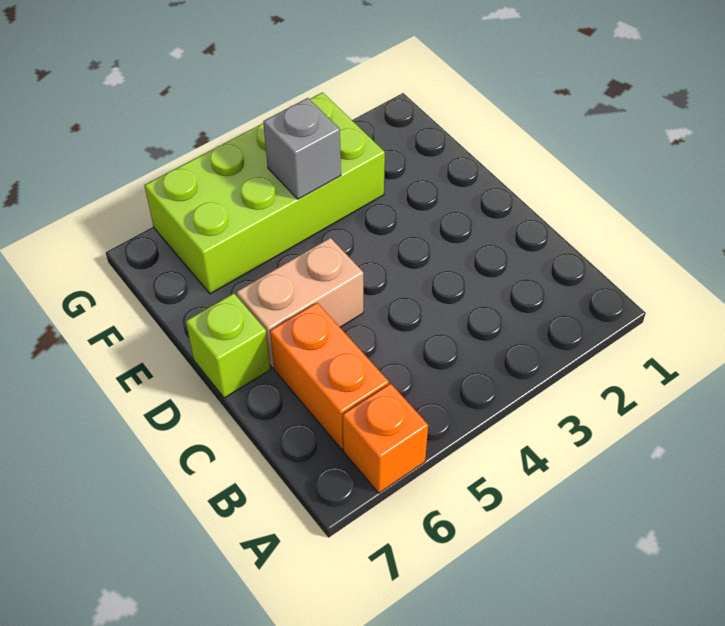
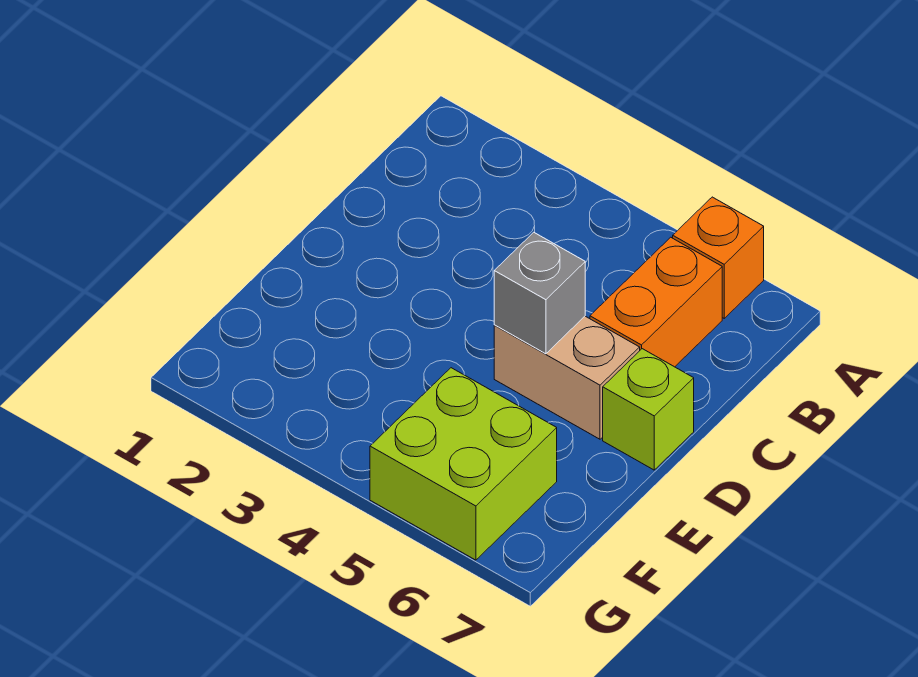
lime 2x4 brick [144,93,385,294] -> lime 2x2 brick [370,368,557,560]
grey 1x1 brick [263,98,341,199] -> grey 1x1 brick moved to [494,232,585,354]

